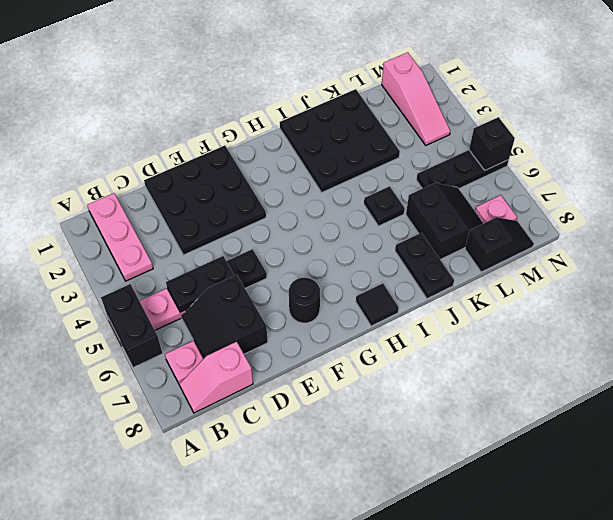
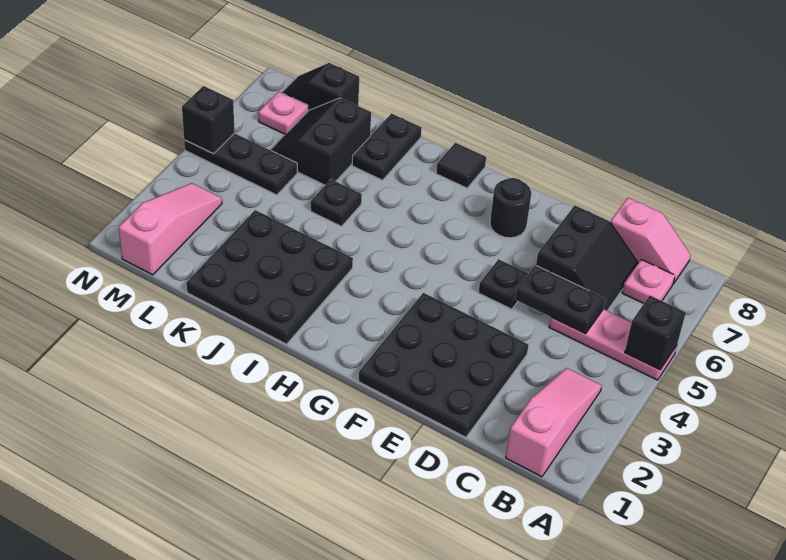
black 1x2 brick [101,284,162,367] -> black 1x1 brick [625,296,686,370]
pink 1x3 plate [87,193,153,281] -> pink 1x3 slope [506,368,602,477]

